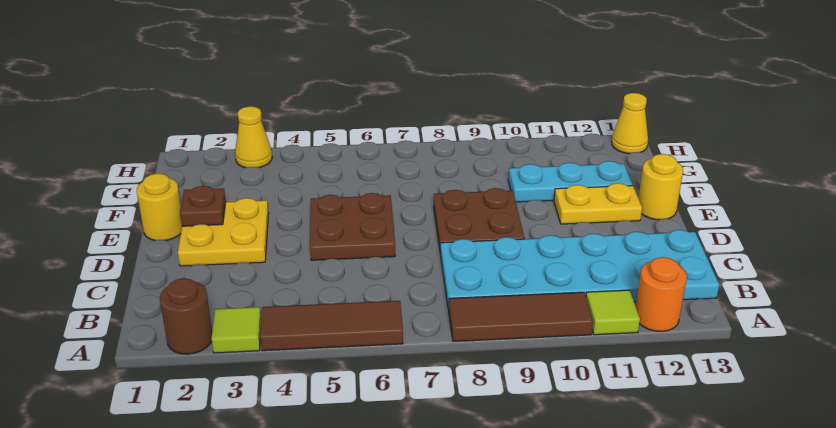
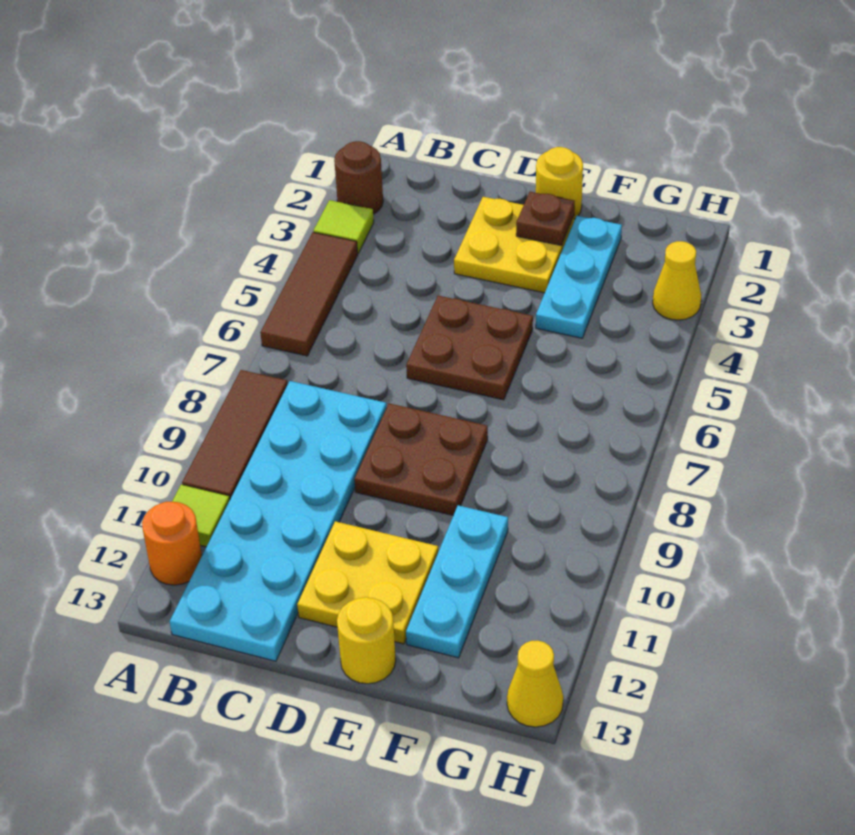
yellow 1x2 plate [554,183,642,224] -> yellow 2x2 plate [297,521,438,644]
none -> cyan 1x3 plate [536,216,622,338]

